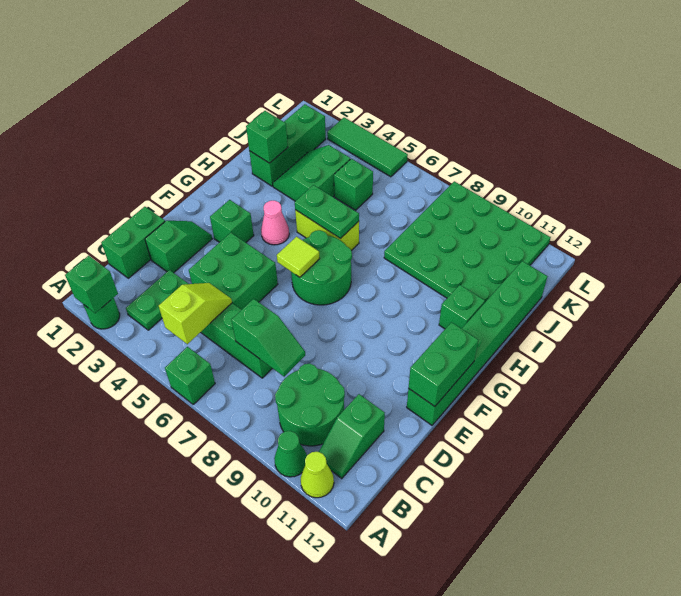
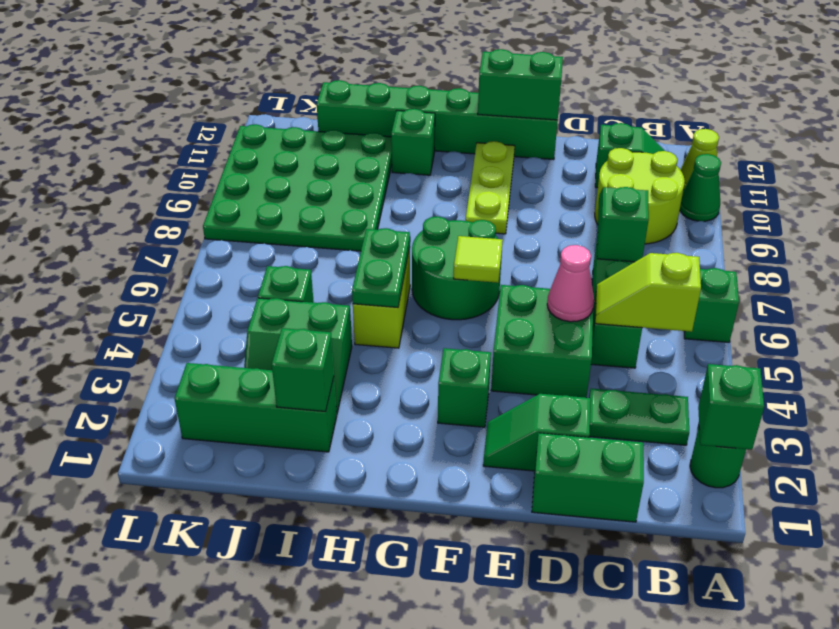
green 2x2 round brick [275,364,345,446] -> lime 2x2 round brick [595,148,685,244]
none -> lime 1x3 plate [466,141,515,234]
pink 1x1 cone [261,201,289,245] -> pink 1x1 cone moved to [547,245,594,322]
green 1x3 tile [327,118,408,177] -> none

